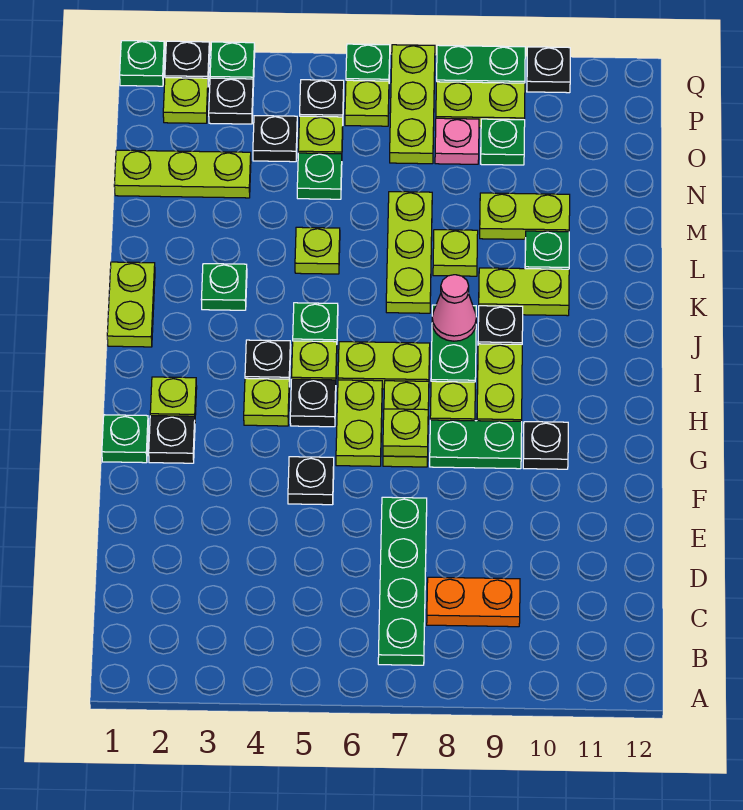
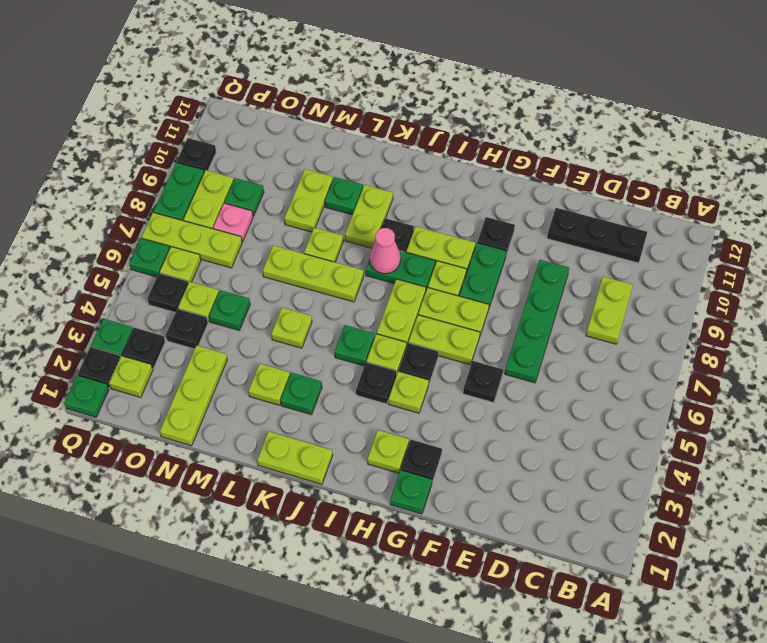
green 1x4 plate [378,497,427,665] -> green 1x4 plate turned to [505,260,569,383]
orange 1x2 plate [427,577,520,627] -> lime 1x2 plate [586,277,633,344]
none -> black 1x3 plate [547,208,647,263]
lime 1x1 plate [383,409,428,457] -> lime 1x1 plate moved to [248,364,290,405]

